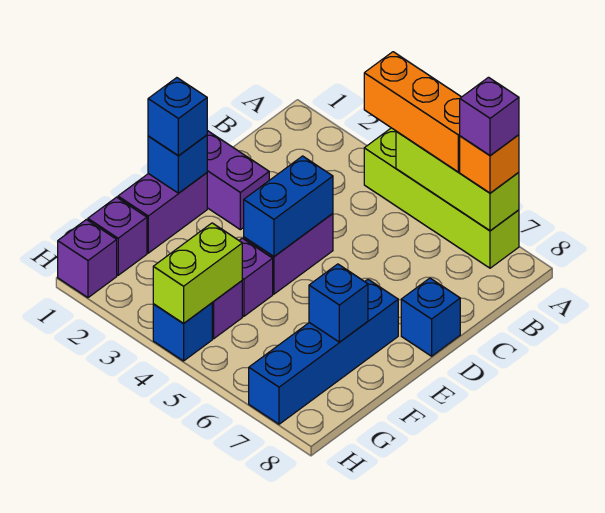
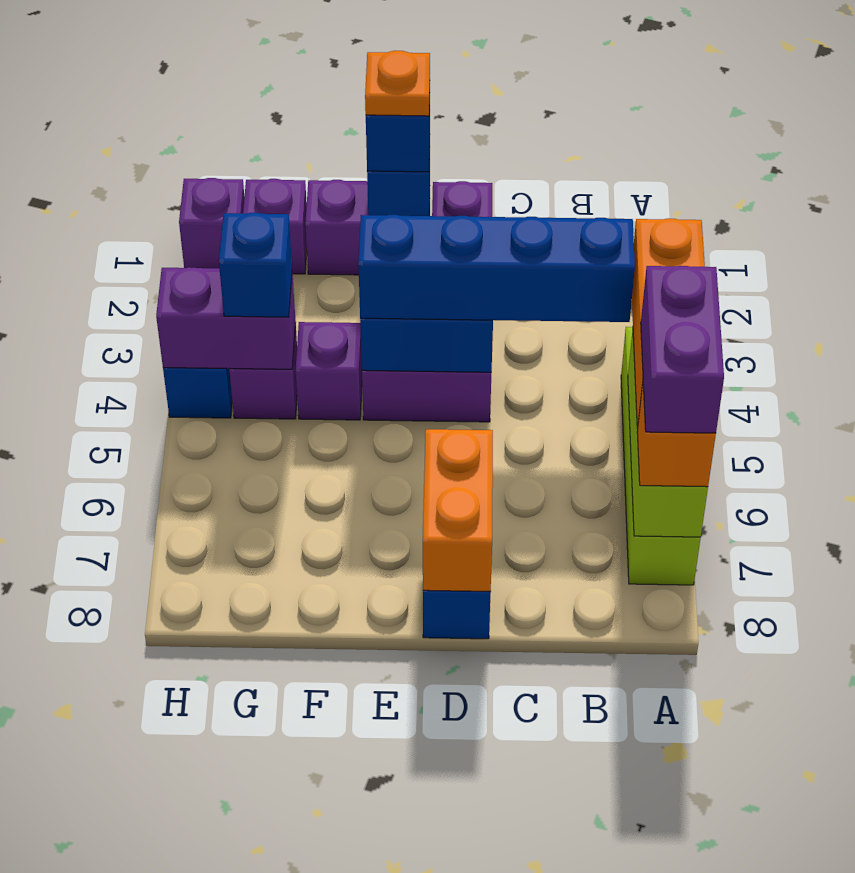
purple 1x1 brick [460,77,519,155] -> purple 1x2 brick [641,266,724,433]
none -> orange 1x2 brick [423,429,493,591]
none -> orange 1x1 plate [365,51,430,116]
blue 1x4 brick [249,279,398,424] -> blue 1x4 brick moved to [358,215,635,322]
blue 1x1 brick [309,264,368,342] -> blue 1x1 brick moved to [219,213,292,317]
lime 1x2 brick [153,223,242,324] -> purple 1x2 brick [156,267,296,369]

